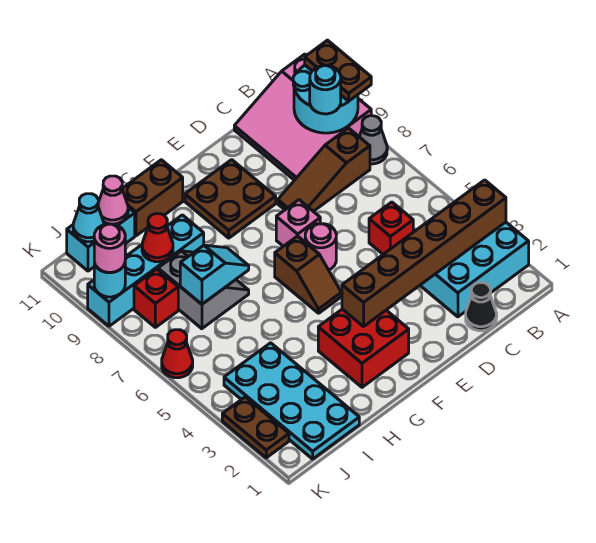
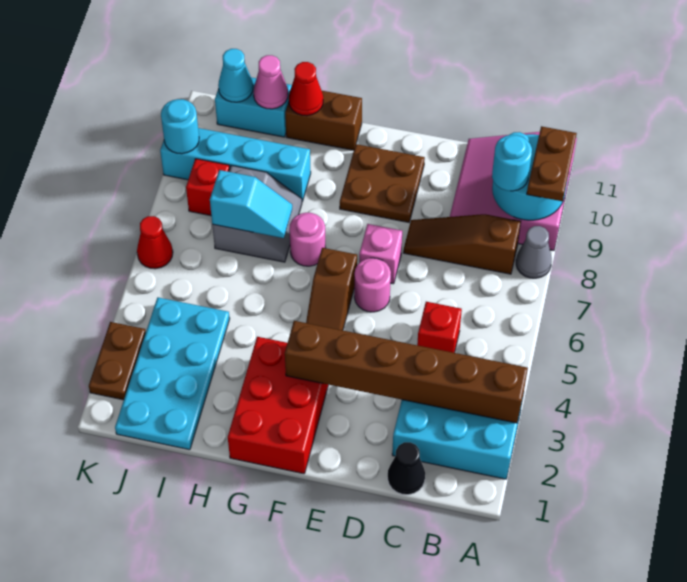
red 2x2 brick [318,309,409,387] -> red 2x3 brick [228,337,328,474]
red 1x1 cone [142,214,173,262] -> red 1x1 cone moved to [289,62,323,116]
pink 1x1 round brick [94,224,125,273] -> pink 1x1 round brick moved to [289,213,326,266]

